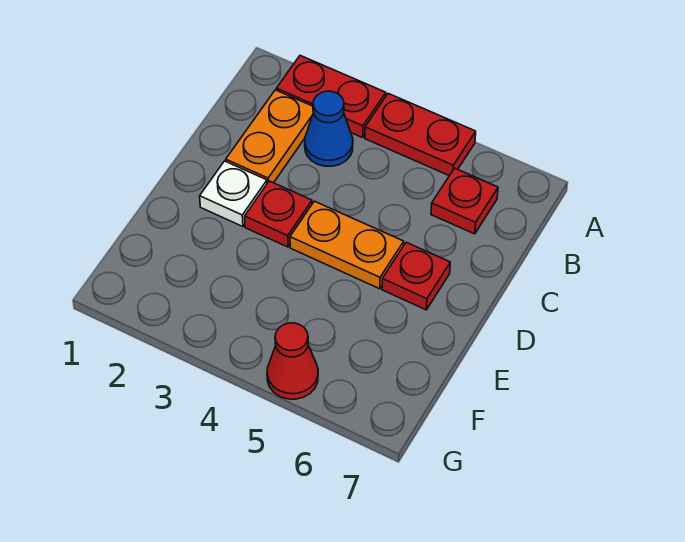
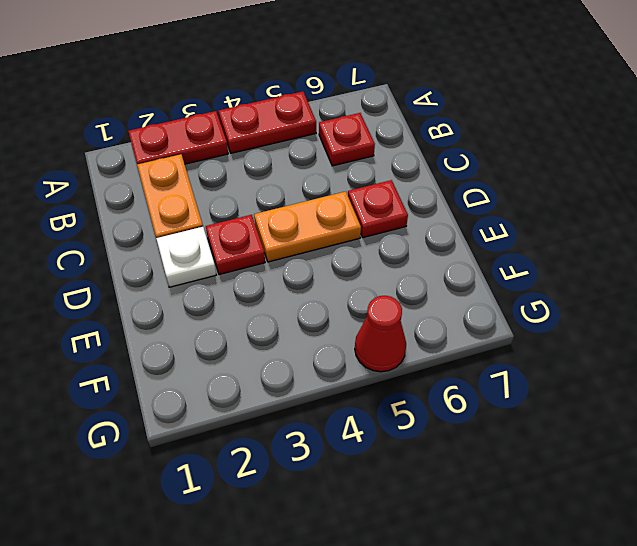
blue 1x1 cone [305,91,353,166] -> none

